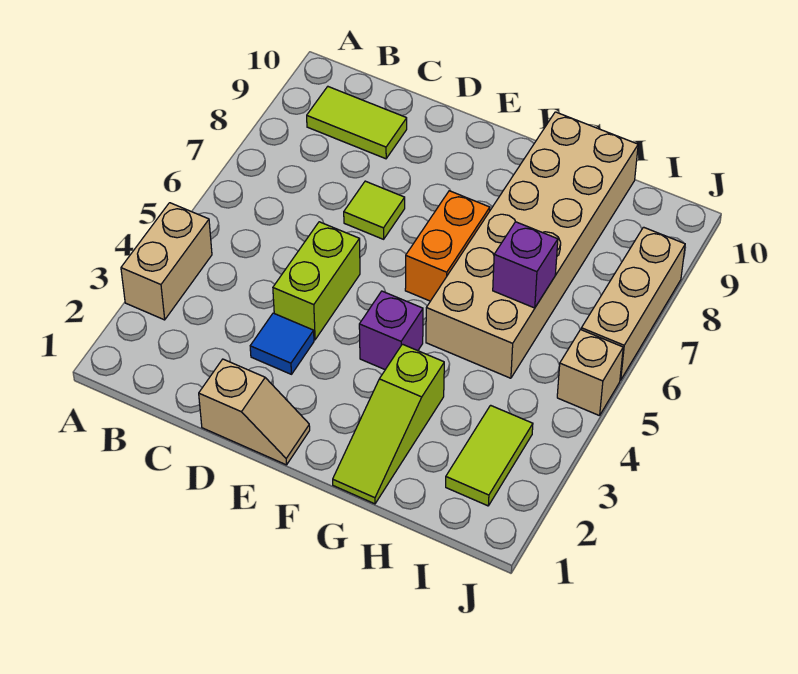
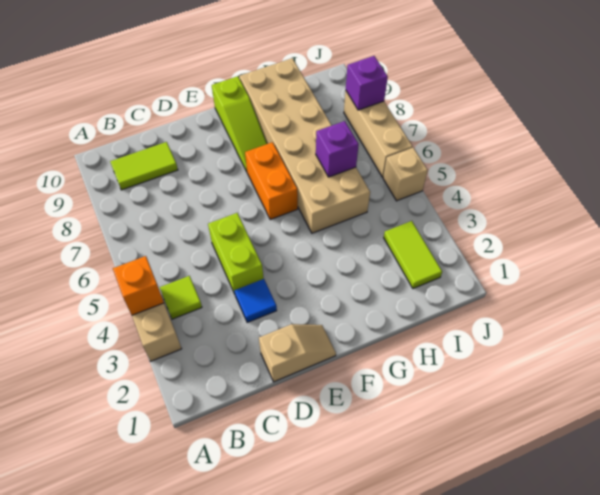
none -> orange 1x1 brick [113,256,164,315]
lime 1x1 tile [344,181,405,239] -> lime 1x1 tile moved to [160,276,202,319]
purple 1x1 brick [359,291,423,370] -> purple 1x1 brick moved to [346,56,388,110]
lime 1x3 slope [333,344,444,504] -> lime 1x3 slope moved to [212,76,267,171]

